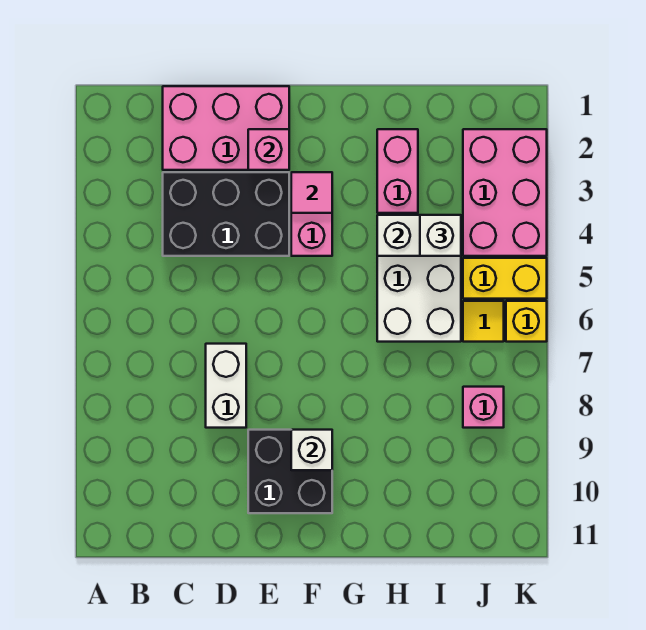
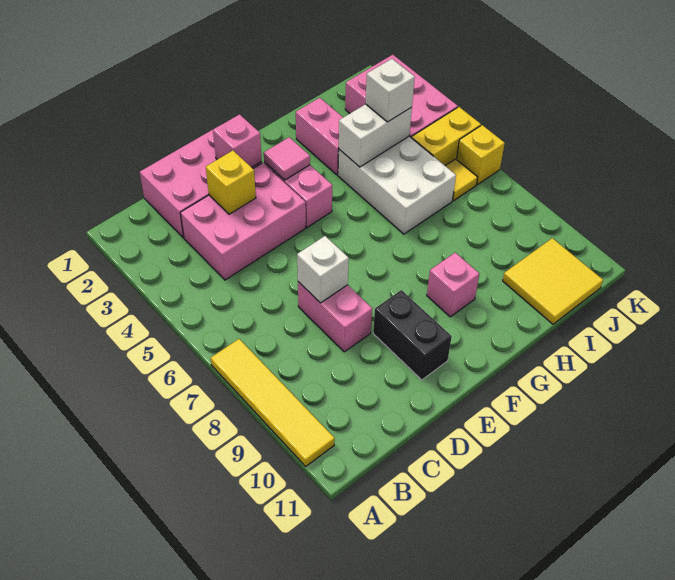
none -> yellow 1x4 tile [211,339,335,466]
black 2x3 brick [163,172,289,256] -> pink 2x3 brick [180,163,306,280]
none -> yellow 1x1 brick [206,151,256,214]
white 1x2 brick [206,344,246,428] -> pink 1x2 brick [298,282,372,352]
black 2x2 brick [248,430,332,513] -> black 1x2 brick [373,290,452,380]
white 1x1 brick [291,430,332,470] -> white 1x1 brick moved to [297,236,349,303]
none -> yellow 2x2 tile [503,238,603,324]
pink 1x1 brick [463,387,504,428] -> pink 1x1 brick moved to [427,253,479,317]

